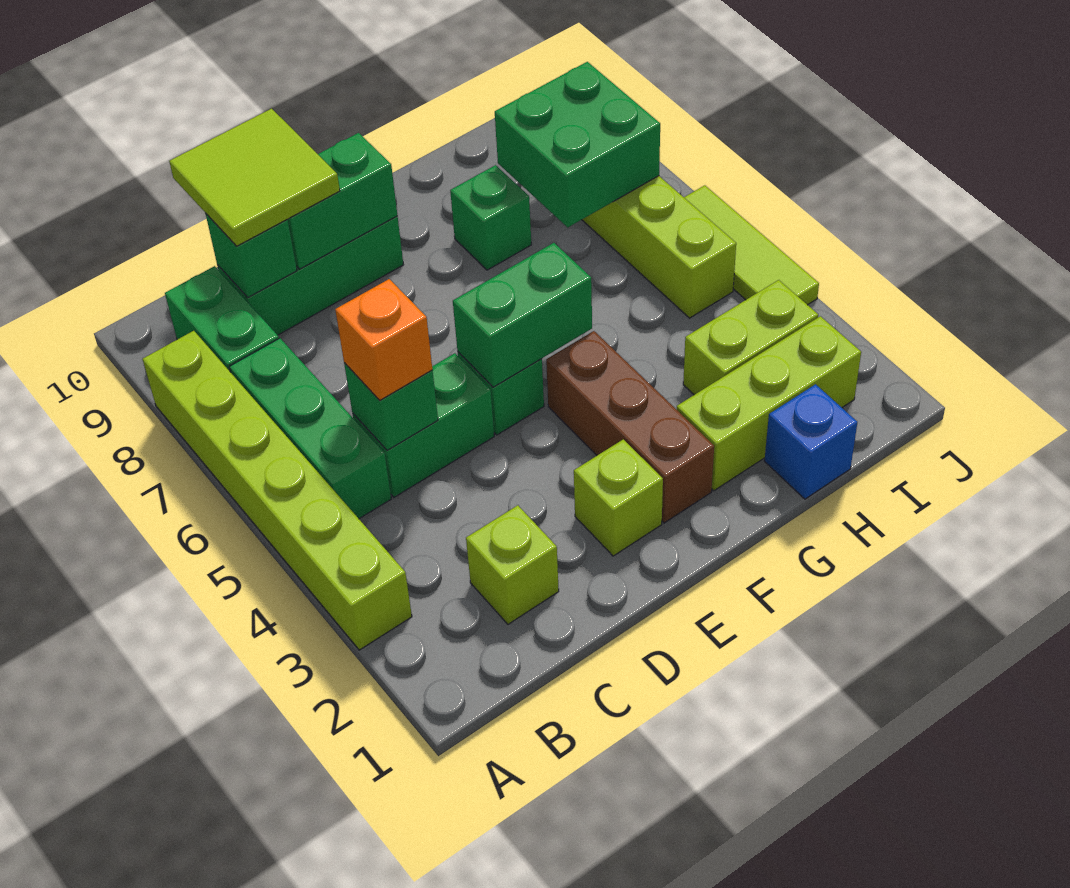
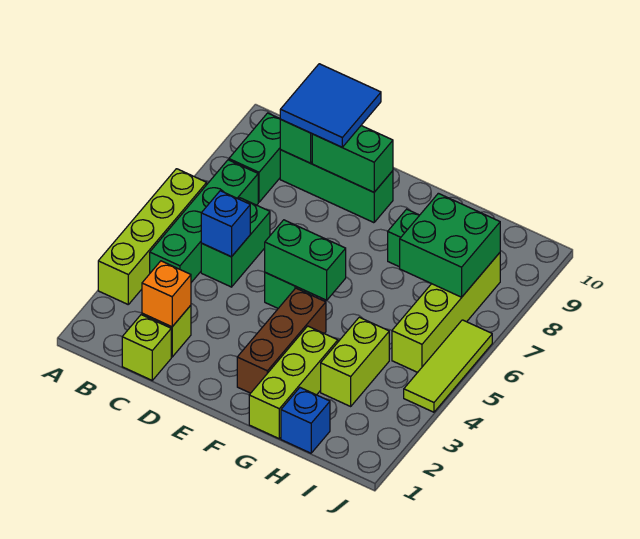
lime 1x6 brick [143,331,412,650] -> lime 1x4 brick [98,169,207,304]
green 1x3 brick [229,338,391,519] -> green 1x4 brick [150,160,258,282]
green 1x2 brick [352,353,494,497] -> green 1x2 brick turned to [201,198,270,287]
green 1x1 brick [344,363,438,450] -> blue 1x1 brick [201,191,250,257]
orange 1x1 brick [335,279,432,400] -> orange 1x1 brick moved to [142,261,191,327]
lime 2x2 tile [169,109,340,246] -> blue 2x2 tile [280,64,381,147]
lime 1x1 brick [574,439,663,556] -> lime 1x1 brick moved to [122,315,171,380]
lime 1x3 brick [677,316,861,491] -> lime 1x3 brick turned to [249,326,338,439]
lime 1x2 brick [683,280,818,395] -> lime 1x2 brick turned to [321,317,389,406]

